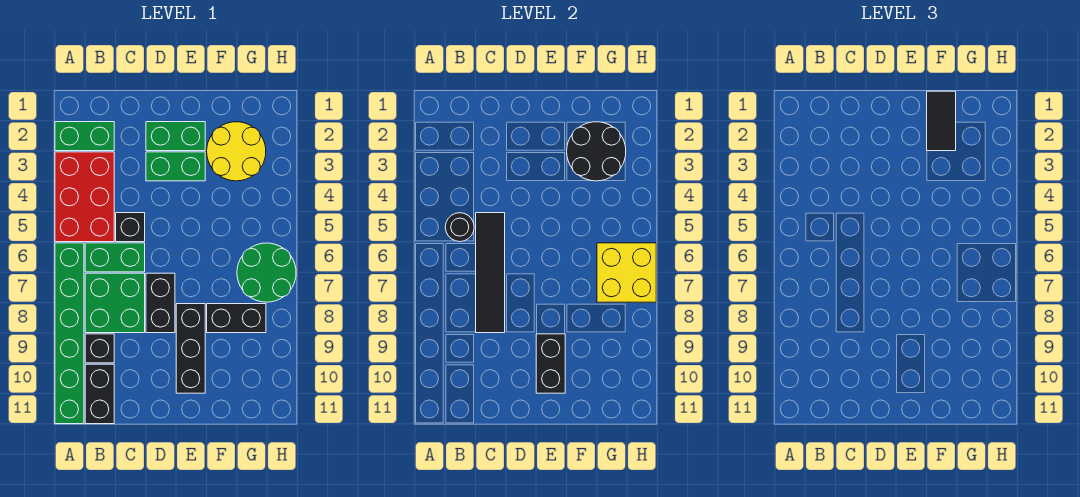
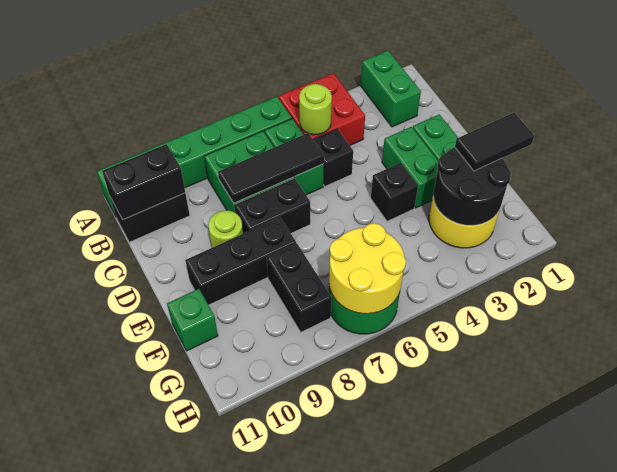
red 2x3 brick [55,152,114,242] -> red 2x2 brick [279,73,365,145]
black 1x1 round brick [445,213,474,242] -> lime 1x1 round brick [299,84,332,135]
black 1x1 brick [85,334,114,363] -> black 1x1 brick moved to [371,163,418,221]
black 1x4 tile [476,213,505,333] -> black 1x3 tile [218,133,324,203]
none -> lime 1x1 round brick [208,210,243,248]
black 1x2 brick [536,334,565,393] -> black 1x2 brick moved to [102,144,185,220]
none -> green 1x1 brick [167,289,218,351]
yellow 2x2 brick [597,243,656,302] -> yellow 2x2 round brick [329,223,406,314]

